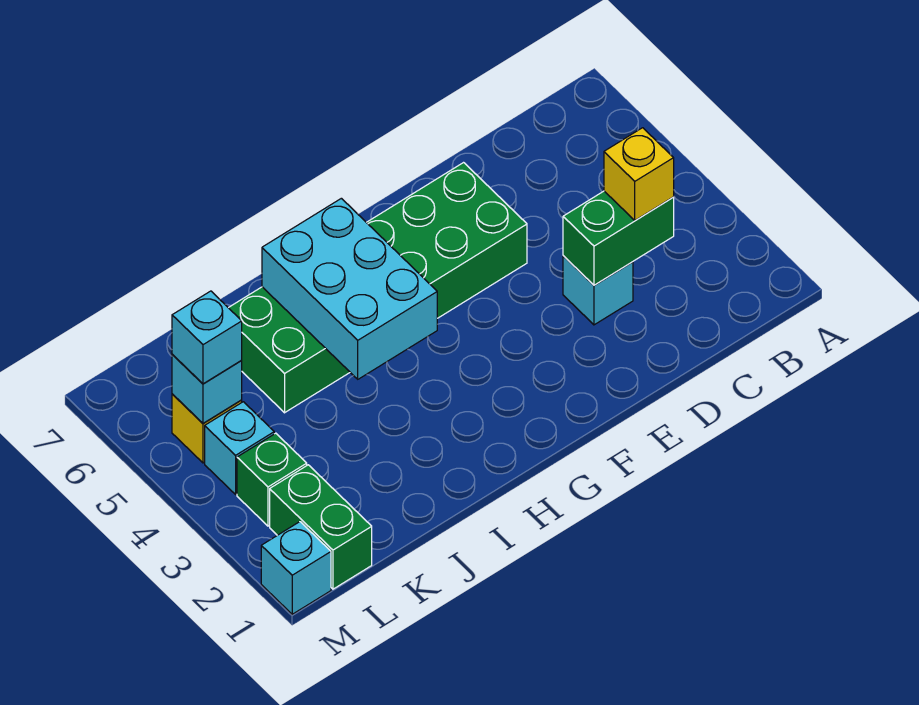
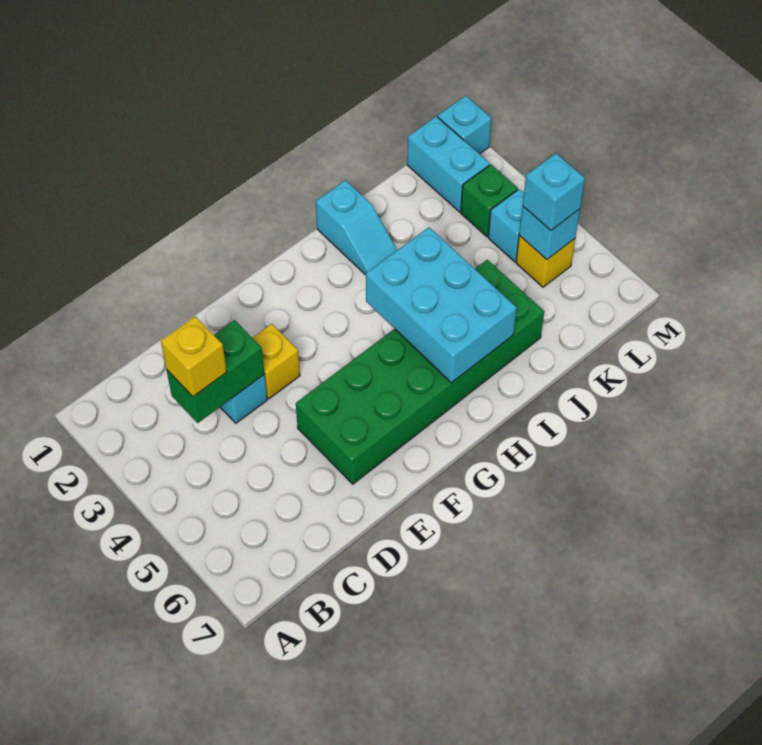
none -> yellow 1x1 brick [253,324,300,399]
none -> cyan 1x2 slope [316,180,397,275]
green 1x2 brick [270,465,372,589] -> cyan 1x2 brick [407,116,490,212]

